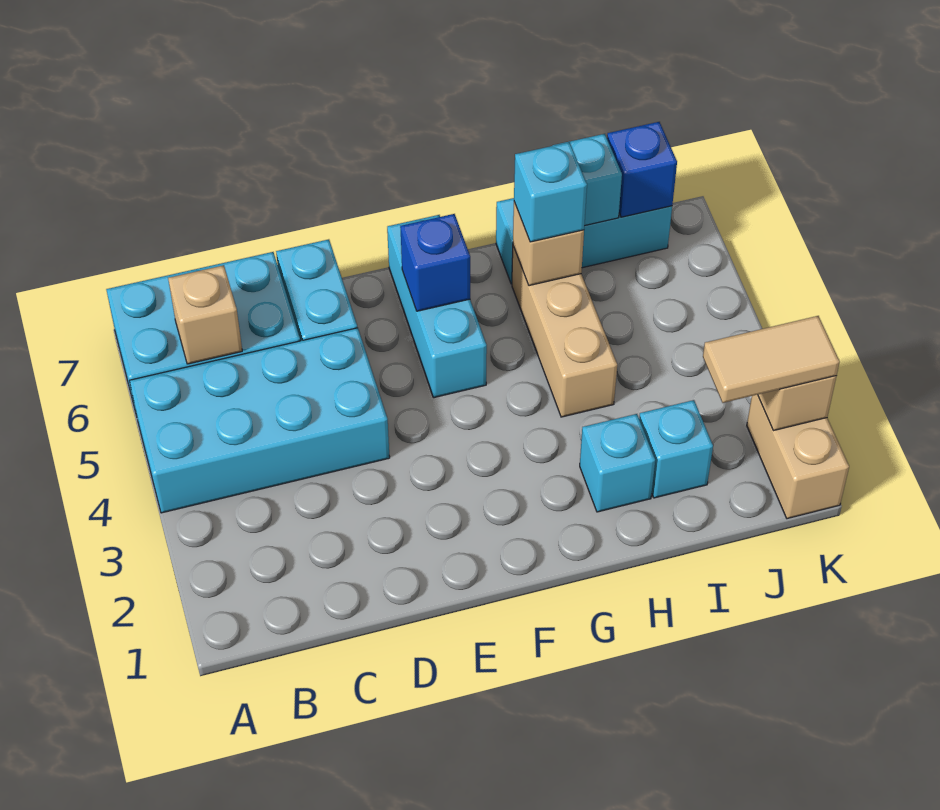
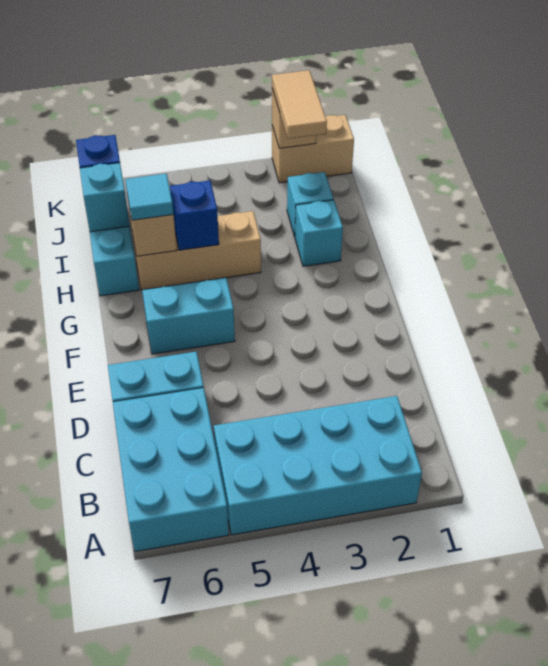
cyan 2x4 brick [129,328,390,513] -> cyan 2x4 brick turned to [214,396,422,535]
tan 1x1 brick [168,265,242,364] -> none
cyan 1x3 brick [387,215,487,398] -> cyan 1x2 brick [142,278,235,354]
blue 1x1 brick [400,214,470,311] -> blue 1x1 brick moved to [170,180,219,250]
cyan 1x1 brick [514,142,587,242] -> cyan 1x1 tile [125,174,174,220]

